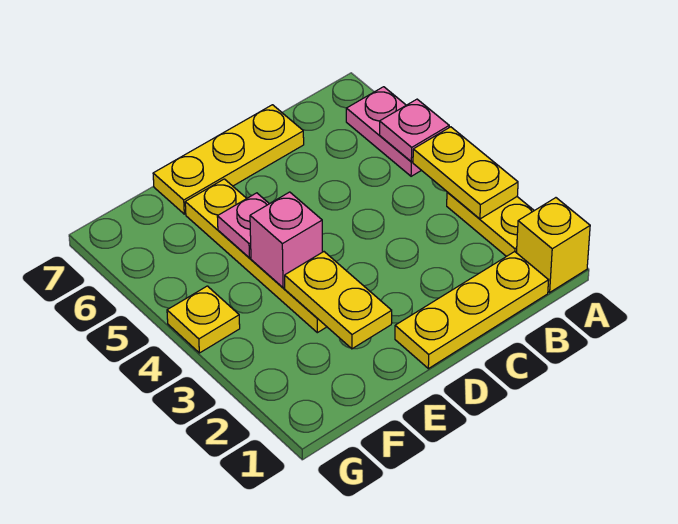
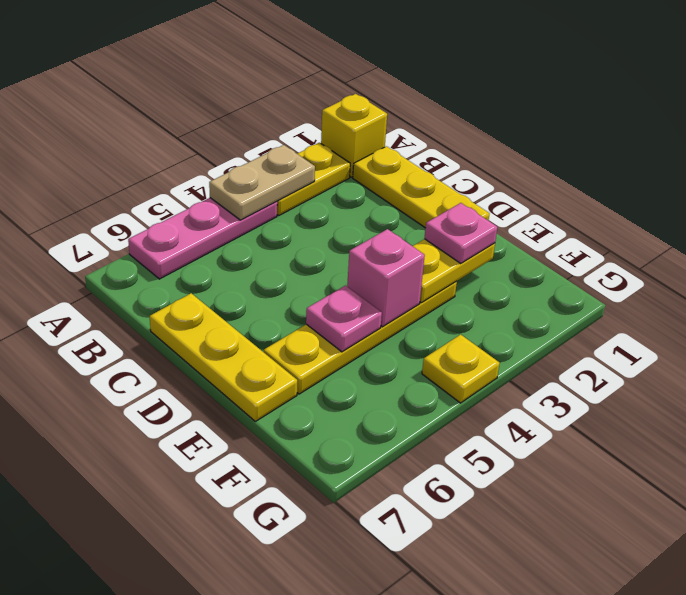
yellow 1x2 plate [413,127,518,219] -> tan 1x2 plate [209,145,315,220]
pink 1x2 plate [346,87,421,176] -> pink 1x3 plate [128,198,277,279]
pink 1x1 plate [380,99,449,162] -> pink 1x1 plate moved to [424,203,497,263]

